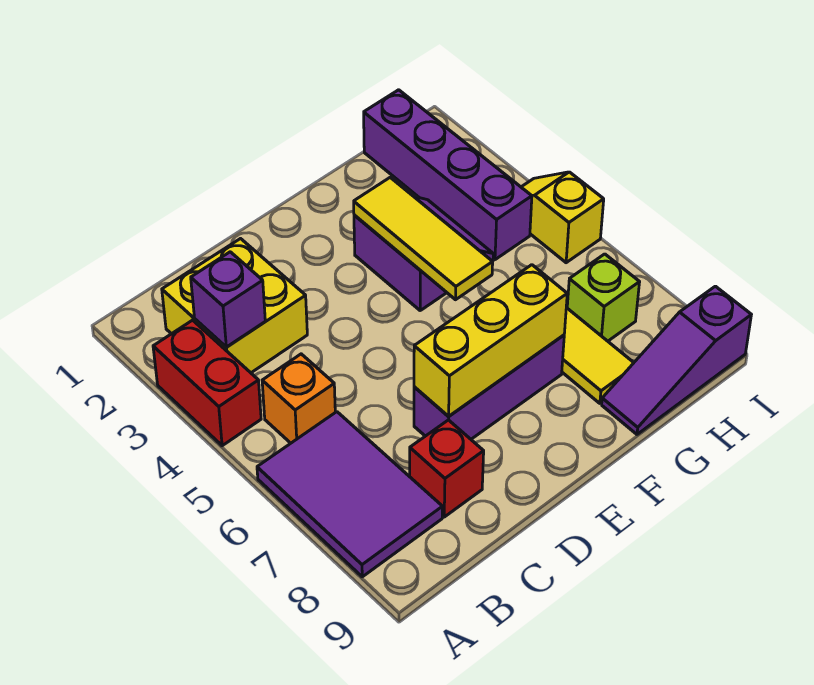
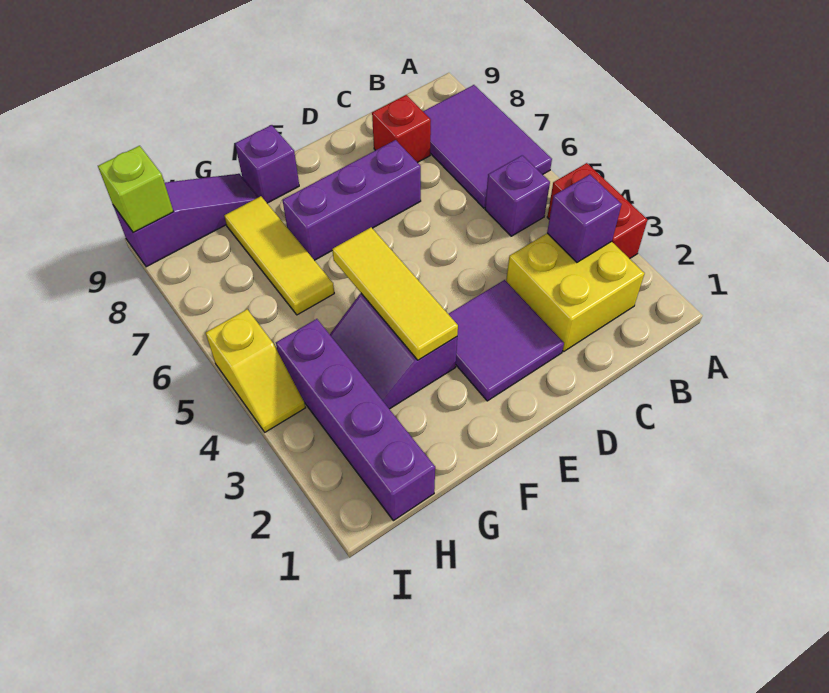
orange 1x1 brick [262,354,335,443] -> purple 1x1 brick [485,155,550,236]
none -> purple 2x2 tile [449,280,564,401]
yellow 1x3 brick [414,265,567,416] -> none
none -> purple 1x1 brick [235,125,299,203]
lime 1x1 brick [567,254,640,341] -> lime 1x1 brick moved to [98,146,174,232]

